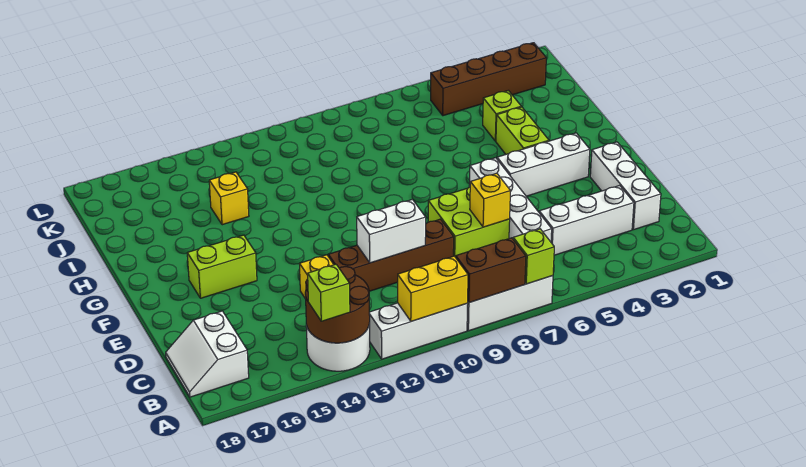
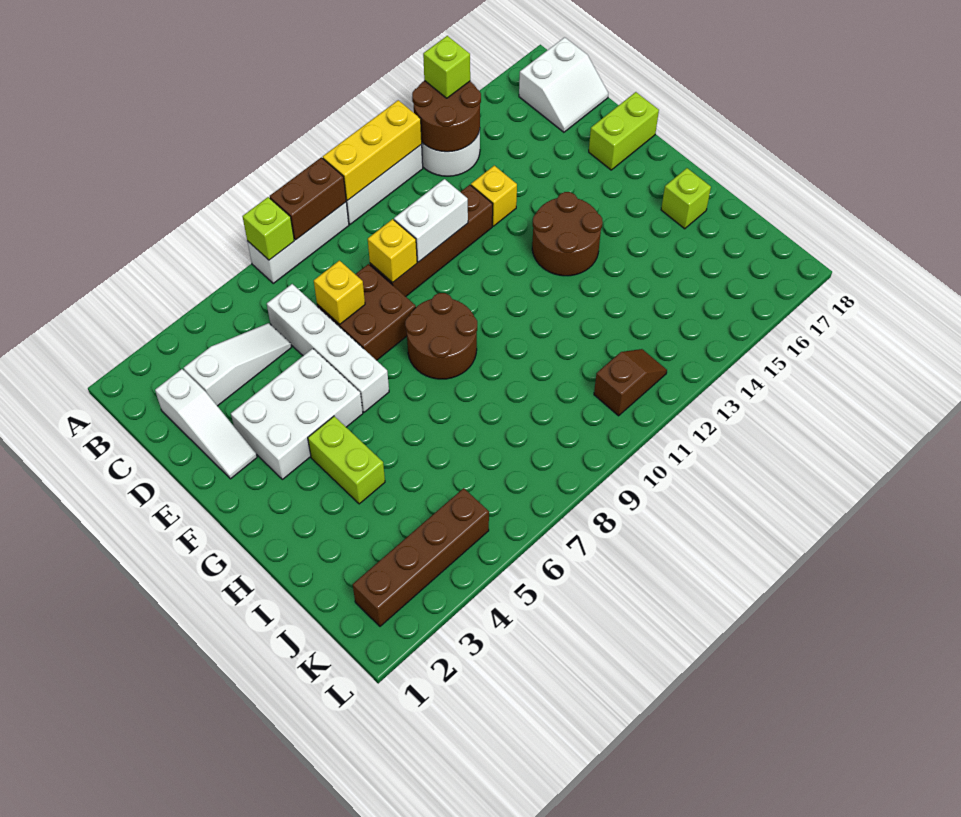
yellow 1x2 brick [398,256,468,321] -> yellow 1x3 brick [323,100,422,200]
white 2x2 slope [166,311,249,397] -> white 2x2 slope turned to [519,37,608,132]
white 1x3 brick [590,142,661,230] -> white 1x3 slope [155,369,257,479]
white 1x3 brick [539,185,634,255] -> white 1x3 slope [184,323,291,406]
lime 2x2 brick [428,187,510,257] -> brown 2x2 brick [317,264,416,360]
white 1x3 brick [497,133,590,196] -> white 2x3 brick [231,349,363,479]
none -> brown 2x2 round brick [405,293,477,379]
none -> brown 2x2 round brick [532,192,603,276]
lime 1x2 brick [187,235,257,298] -> lime 1x2 brick moved to [589,92,659,170]
lime 1x1 brick [483,91,521,141] -> lime 1x1 brick moved to [661,168,711,229]
yellow 1x1 brick [209,172,249,225] -> yellow 1x1 brick moved to [368,219,417,283]
none -> brown 1x2 slope [594,349,667,416]

